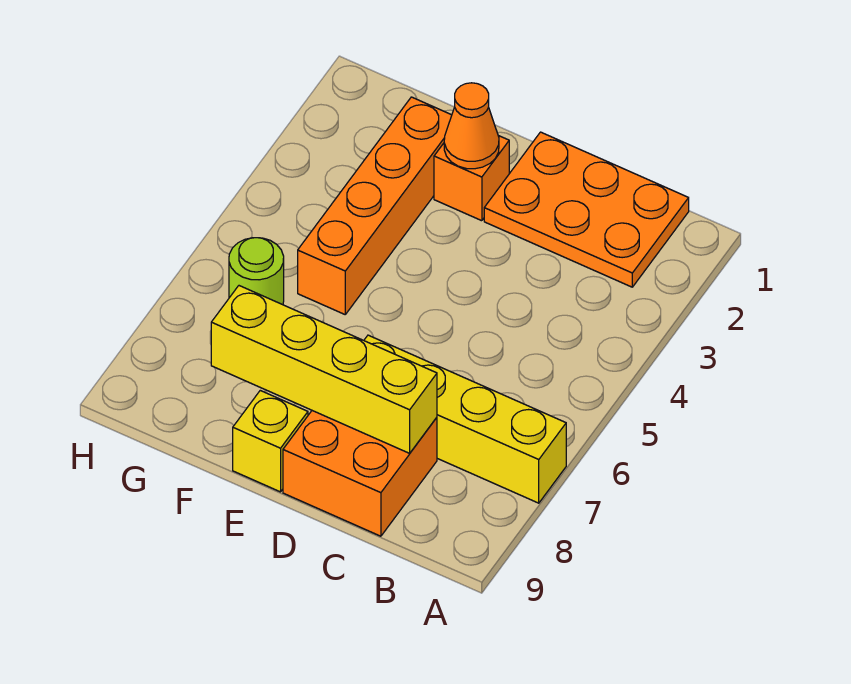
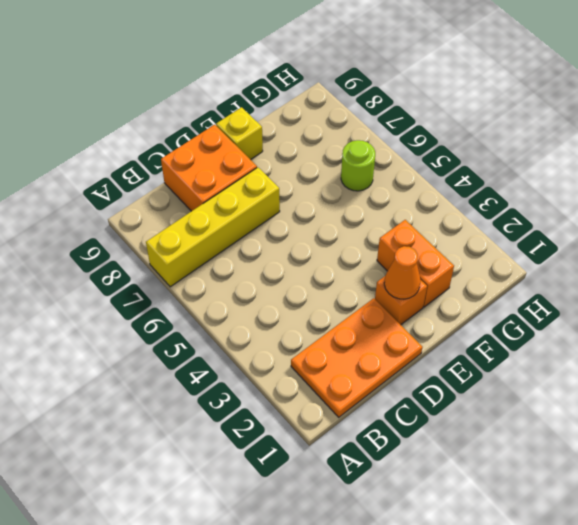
yellow 1x4 brick [211,286,437,453] -> none
orange 1x4 brick [298,97,452,314] -> orange 1x2 brick [377,220,454,307]

